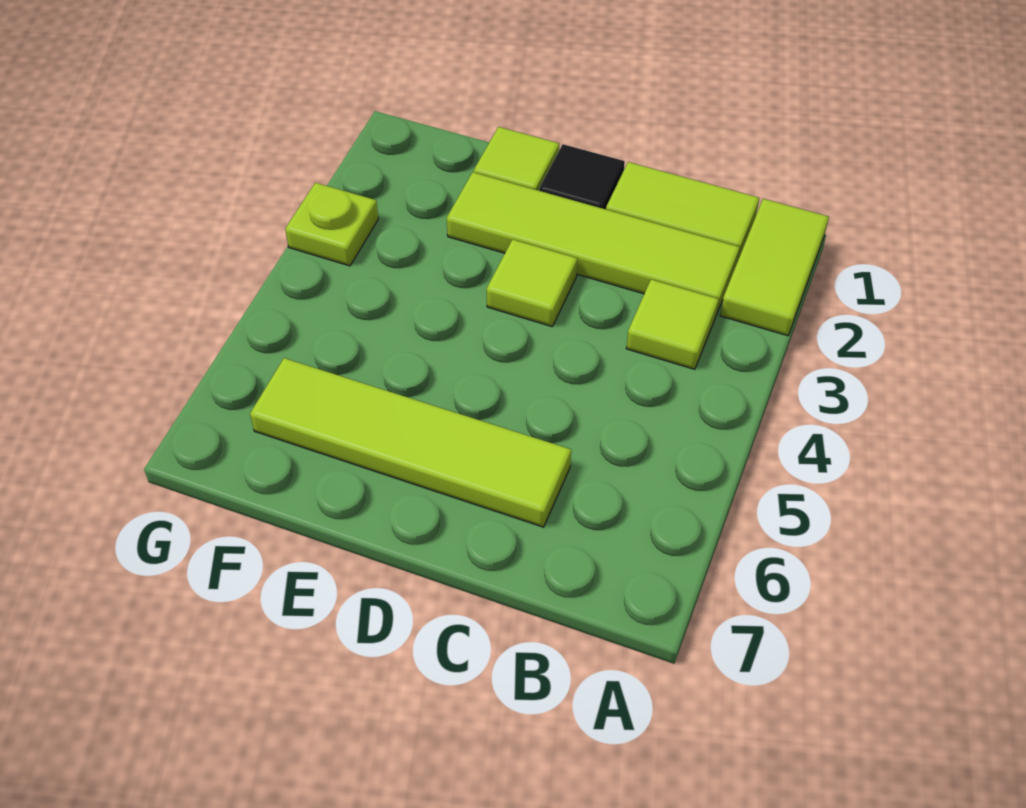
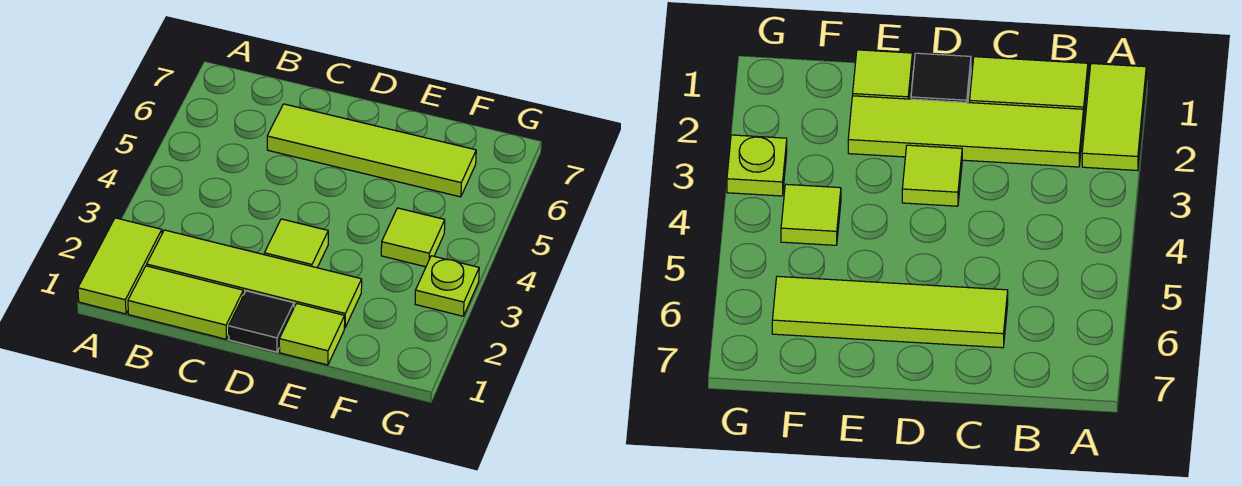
lime 1x1 tile [626,279,719,369] -> lime 1x1 tile moved to [381,208,445,267]

